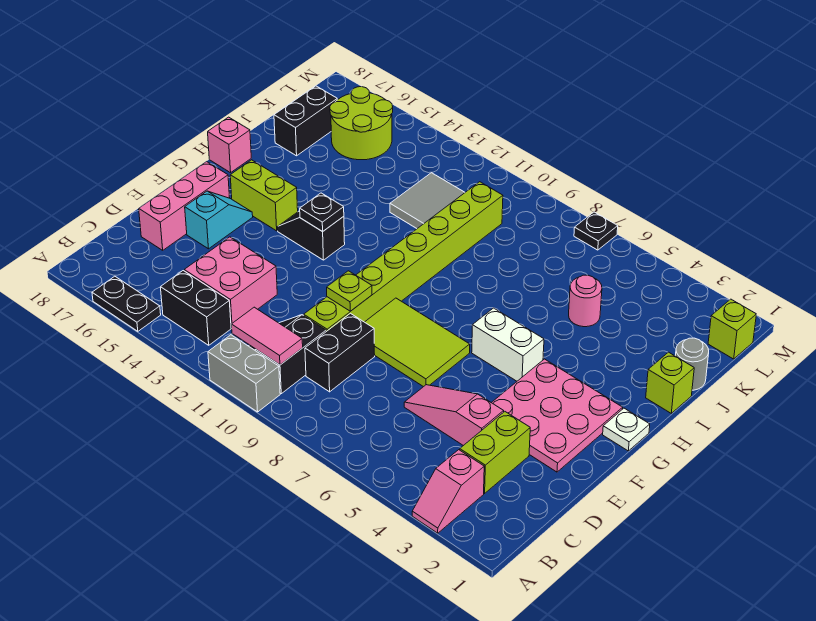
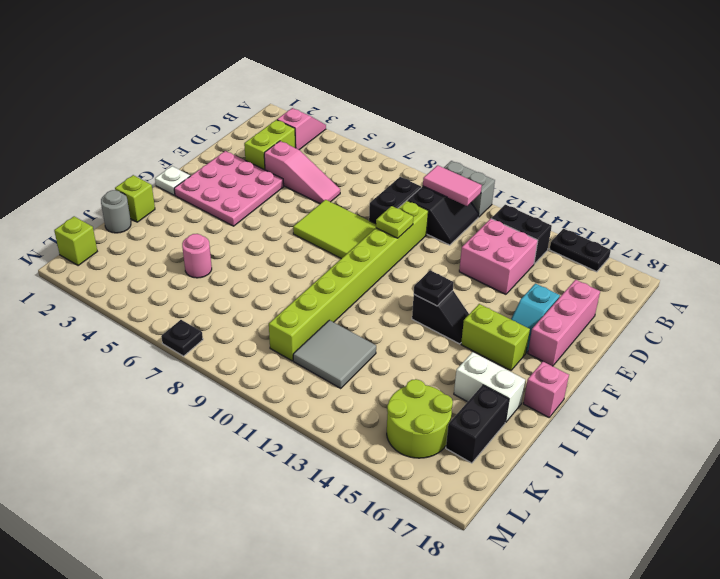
white 1x2 brick [472,308,544,381] -> white 1x2 brick moved to [454,352,525,422]

